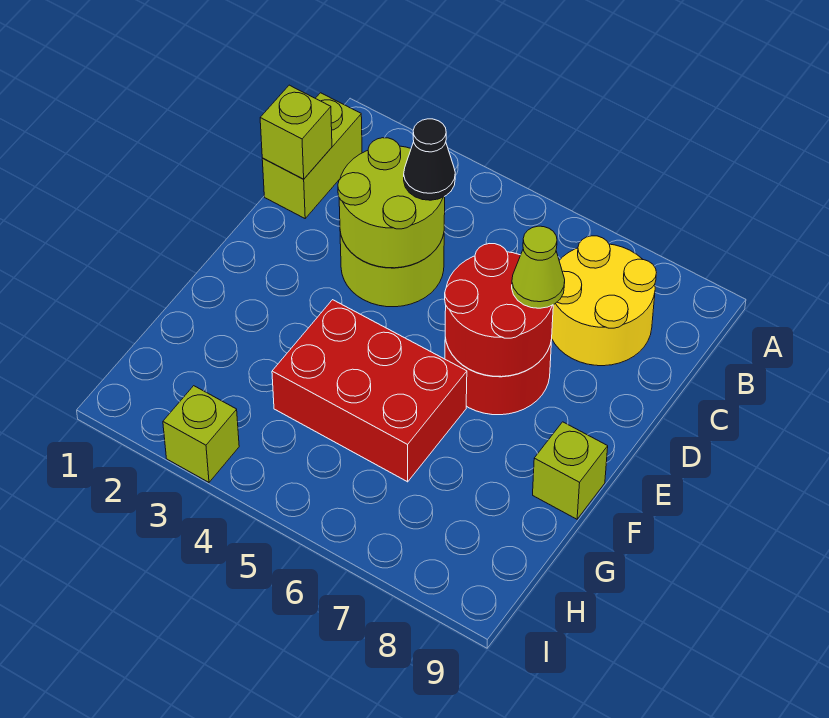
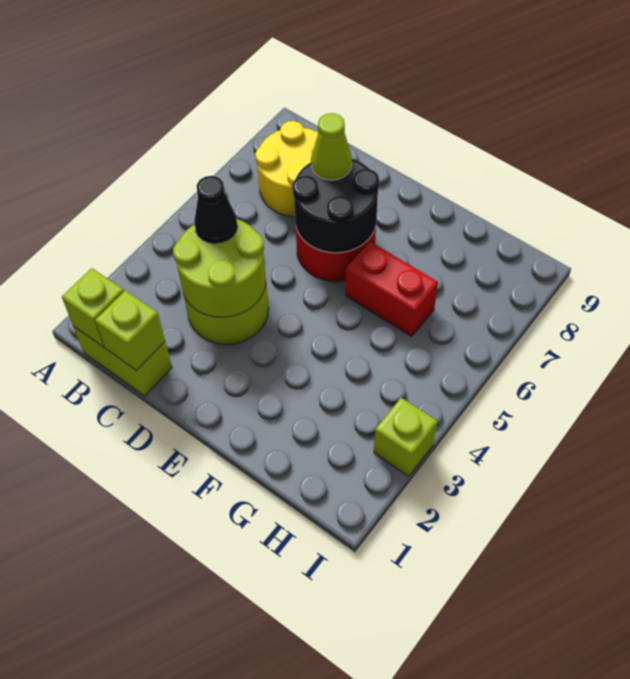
red 2x2 round brick [445,244,553,377] -> black 2x2 round brick [292,158,379,253]
red 2x3 brick [272,300,467,482] -> red 1x2 brick [345,242,438,337]
lime 1x1 brick [533,422,608,519] -> lime 1x1 brick moved to [62,268,124,347]

